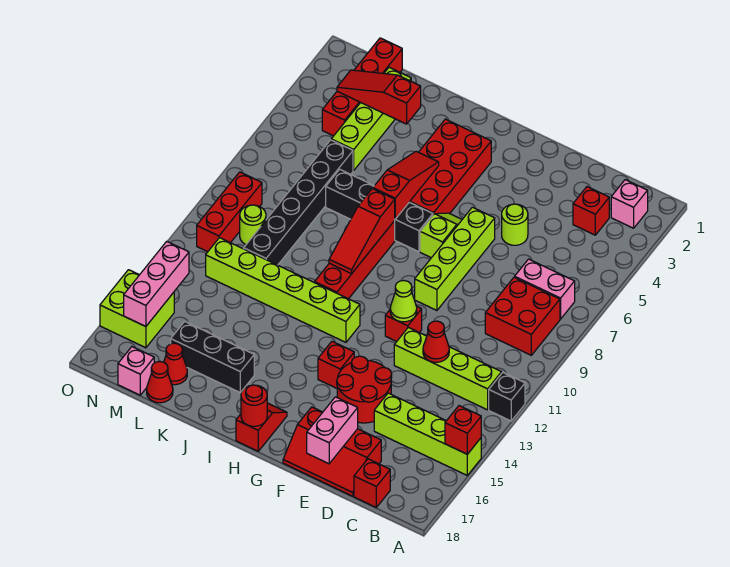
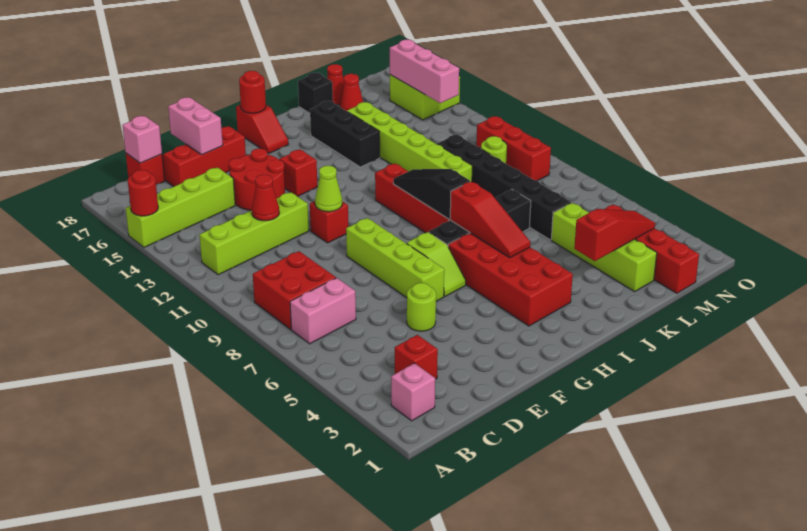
black 1x1 brick [489,373,525,421] -> black 1x1 brick moved to [298,73,333,113]
red 1x1 brick [445,406,481,454] -> red 1x1 round brick [128,170,158,216]
lime 1x6 brick [206,238,360,342] -> lime 1x6 brick turned to [347,102,472,182]
red 1x3 slope [329,189,395,274] -> black 1x3 slope [393,169,470,219]
black 1x3 brick [171,322,254,392] -> black 1x3 brick turned to [310,101,380,167]
pink 1x1 brick [118,347,154,395] -> pink 1x1 brick moved to [122,116,162,163]

